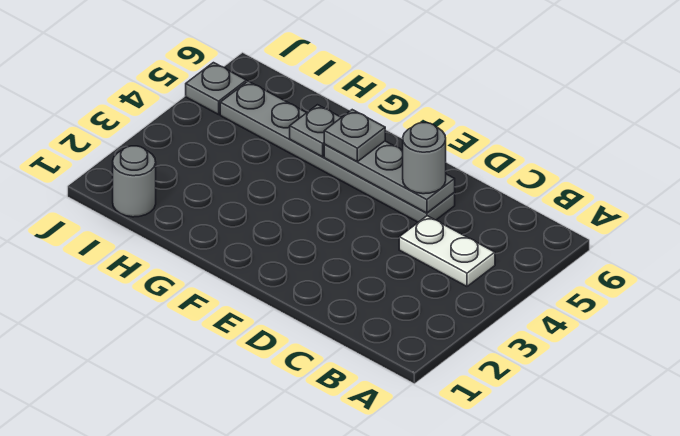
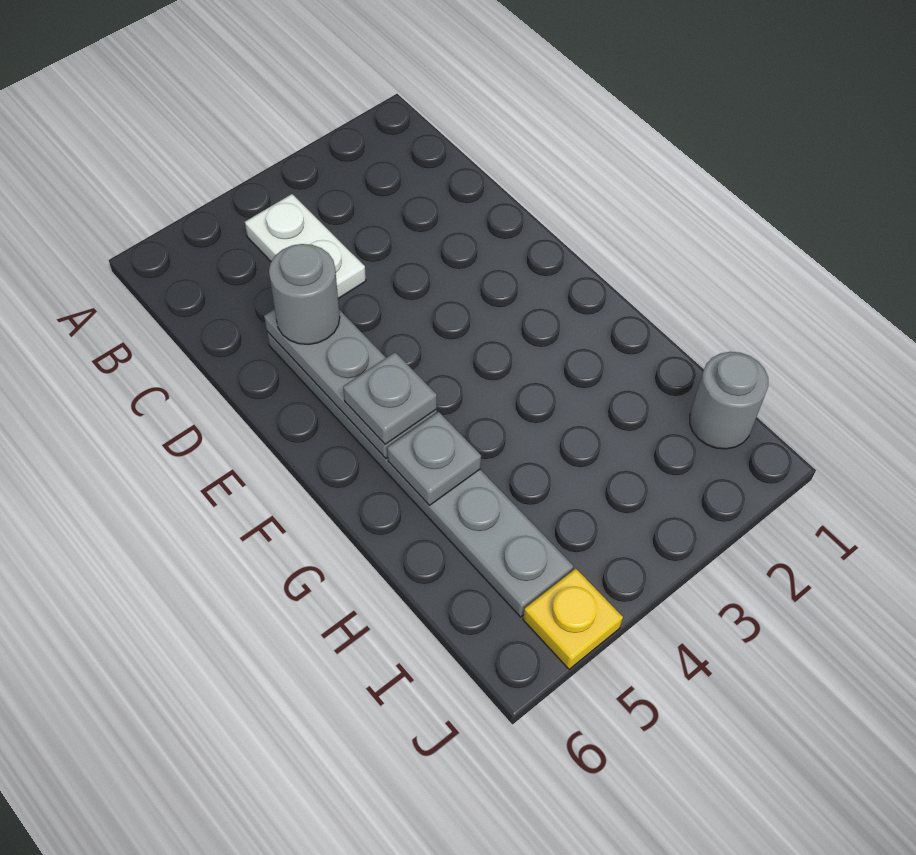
grey 1x1 plate [186,63,246,115] -> yellow 1x1 plate [523,569,623,669]

